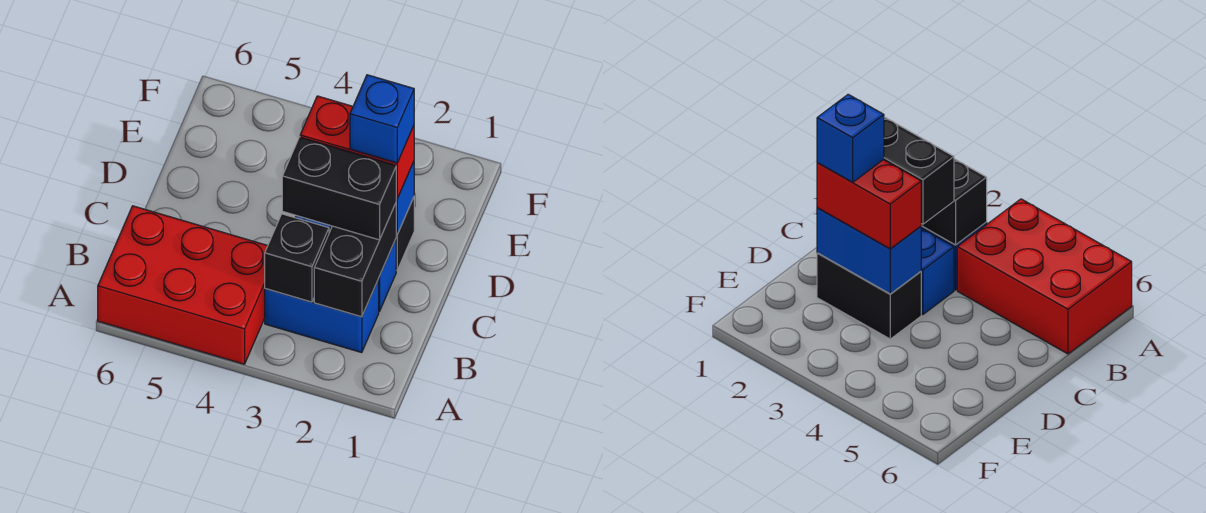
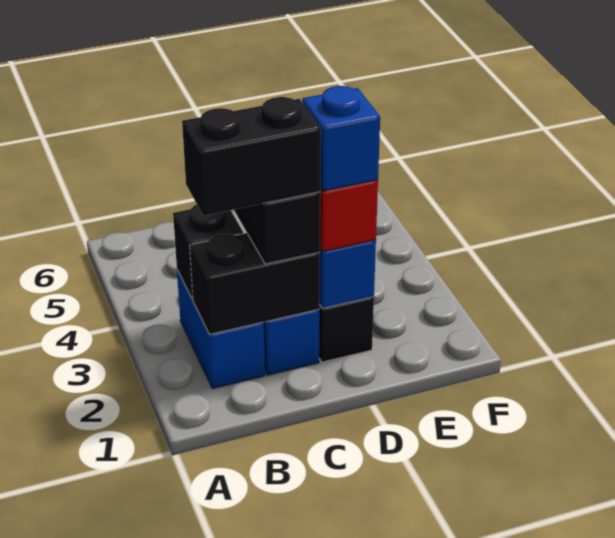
red 2x3 brick [98,206,268,364] -> none
none -> black 1x2 brick [182,97,321,216]

